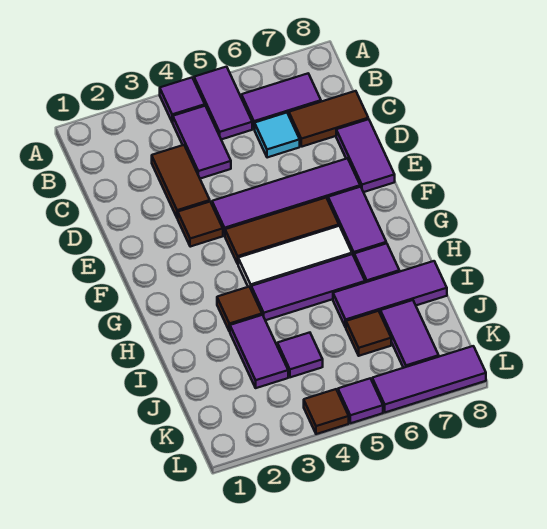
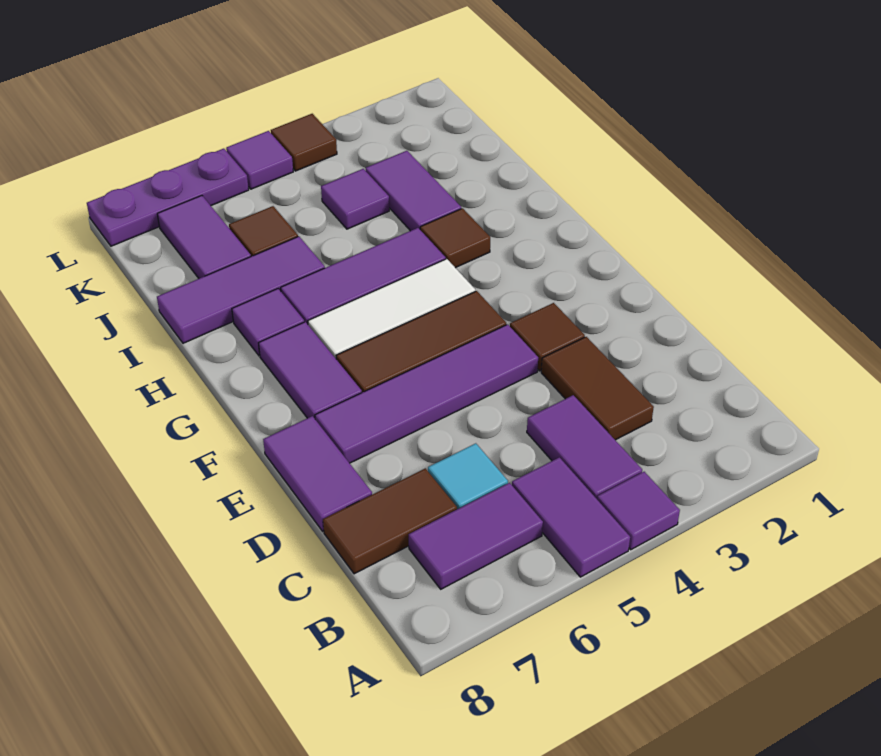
purple 1x3 tile [372,346,486,412] -> purple 1x3 plate [87,149,249,246]

